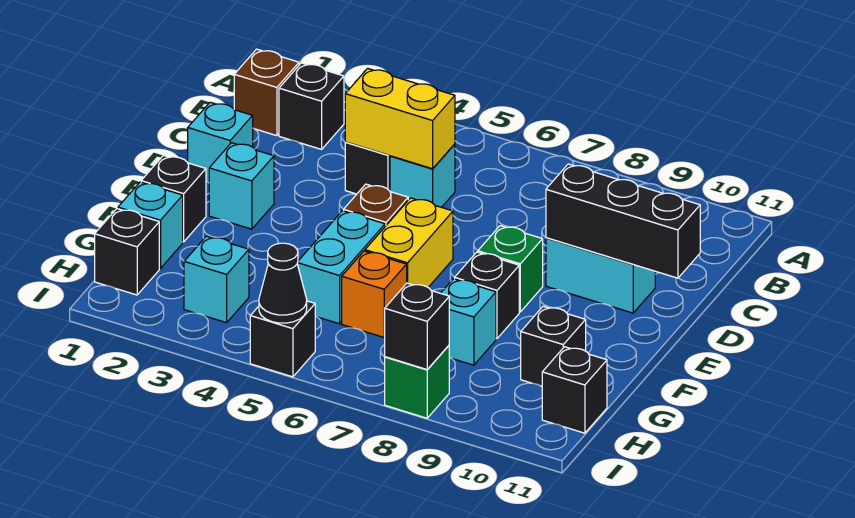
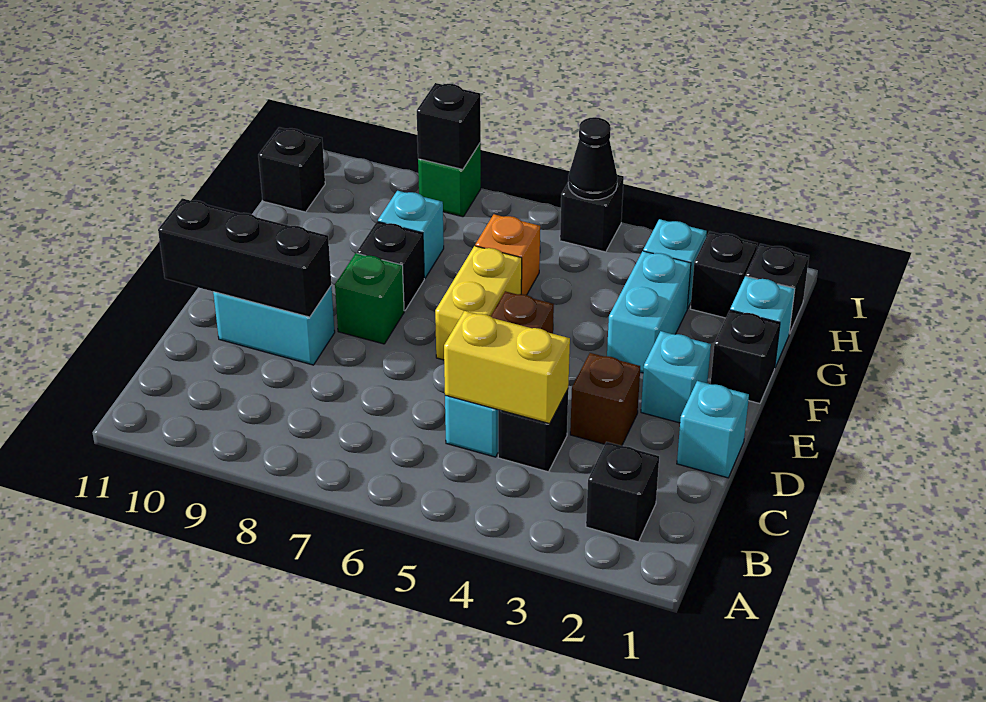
brown 1x1 brick [234,49,299,136] -> brown 1x1 brick moved to [570,353,640,446]
cyan 1x2 brick [297,211,385,324] -> cyan 1x2 brick moved to [607,251,691,373]
black 1x1 brick [521,306,586,386] -> black 1x1 brick moved to [690,231,758,318]

